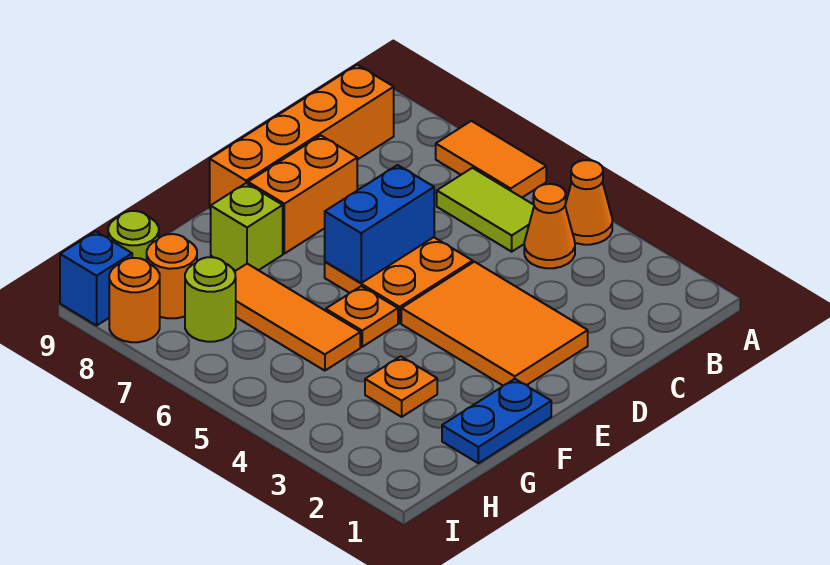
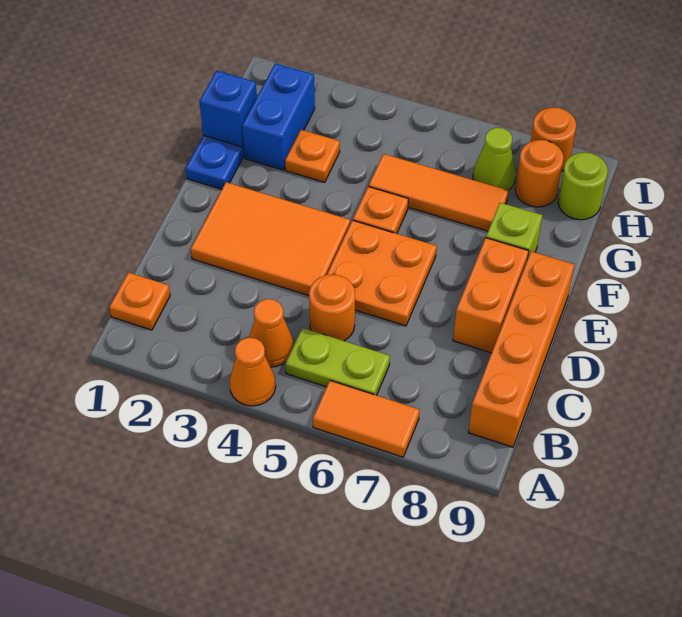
none -> orange 1x1 plate [109,272,170,330]
lime 1x2 tile [437,168,534,252] -> lime 1x2 plate [285,328,390,395]
none -> orange 1x1 round brick [309,275,355,341]
blue 1x2 brick [325,165,434,283] -> blue 1x2 brick moved to [242,63,315,170]
lime 1x1 round brick [185,257,236,342] -> lime 1x1 cone [473,128,516,190]
blue 1x1 brick [60,231,132,326] -> blue 1x1 brick moved to [200,71,257,147]

